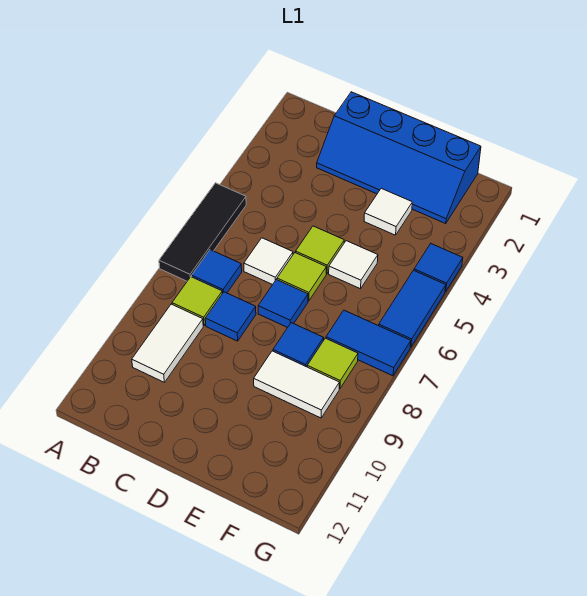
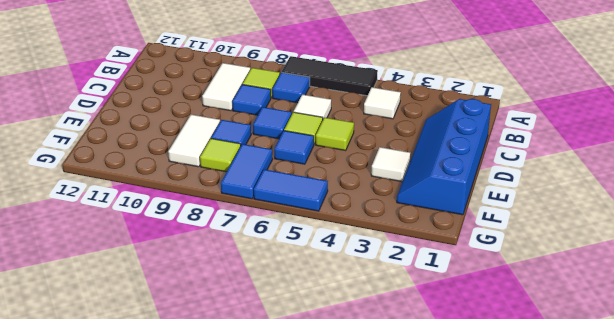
white 1x2 tile [132,304,203,382] -> white 1x2 tile turned to [202,63,250,111]
white 1x1 tile [329,241,378,289] -> white 1x1 tile moved to [364,87,401,119]
blue 1x1 tile [414,244,463,292] -> blue 1x1 tile moved to [274,131,314,164]

